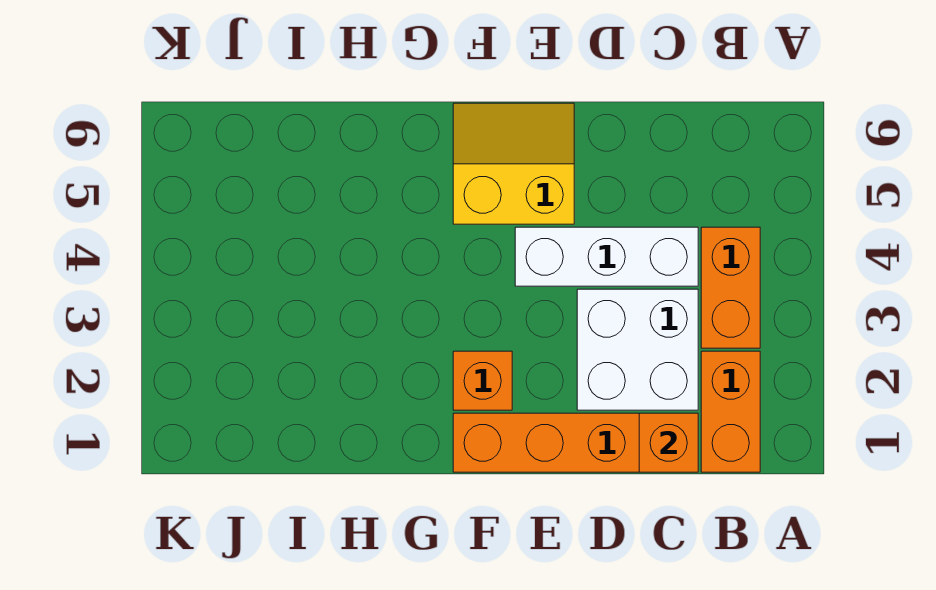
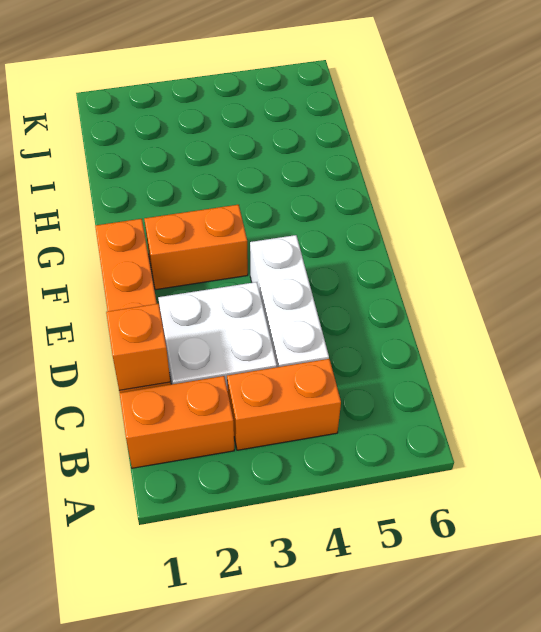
yellow 2x2 slope [453,103,574,224] -> none
orange 1x1 brick [453,351,512,410] -> orange 1x2 brick [144,205,248,290]

